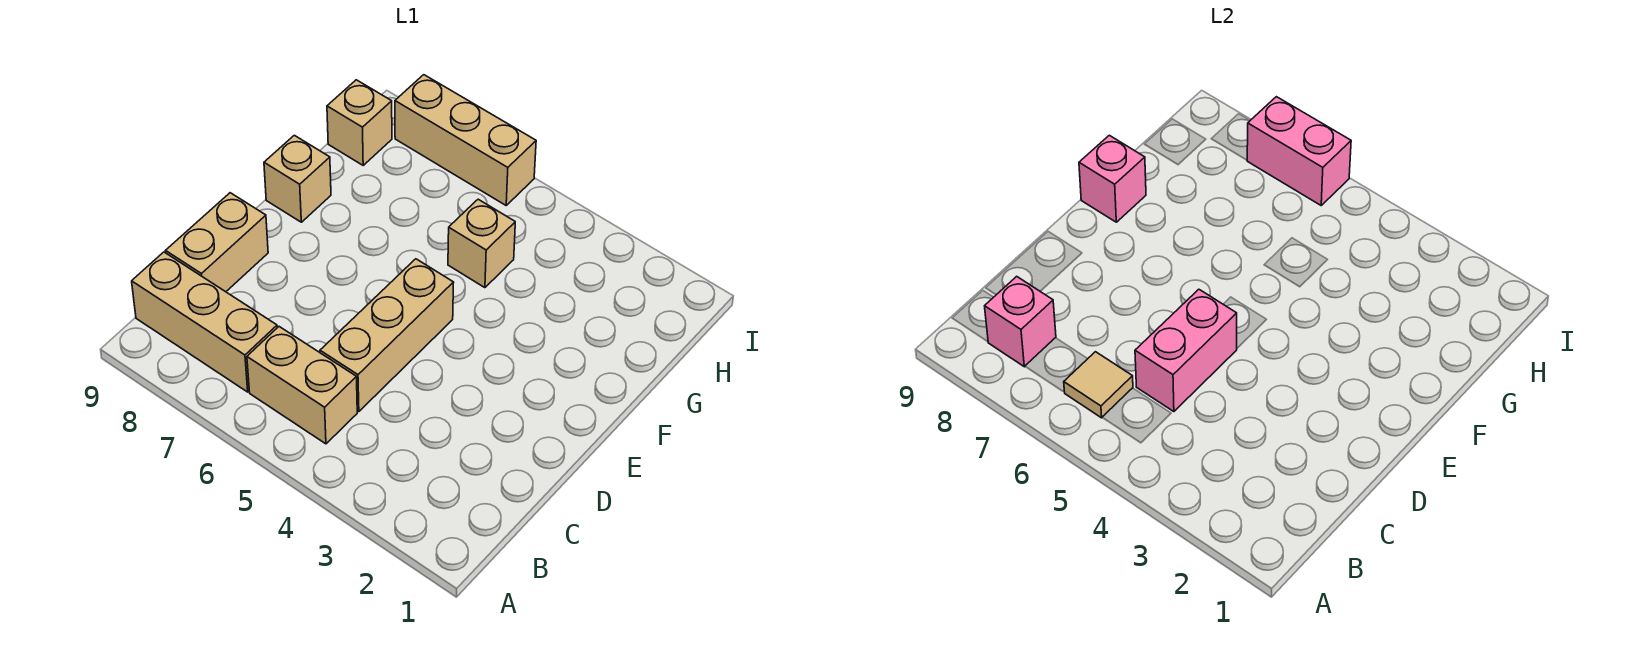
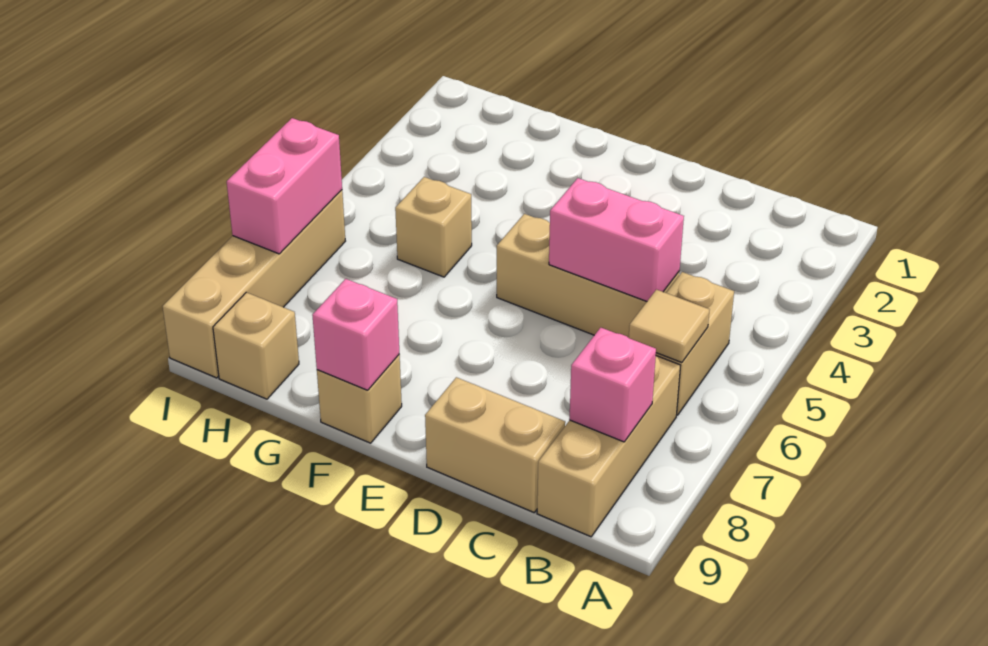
tan 1x3 brick [395,75,536,205] -> tan 1x4 brick [163,190,345,378]

